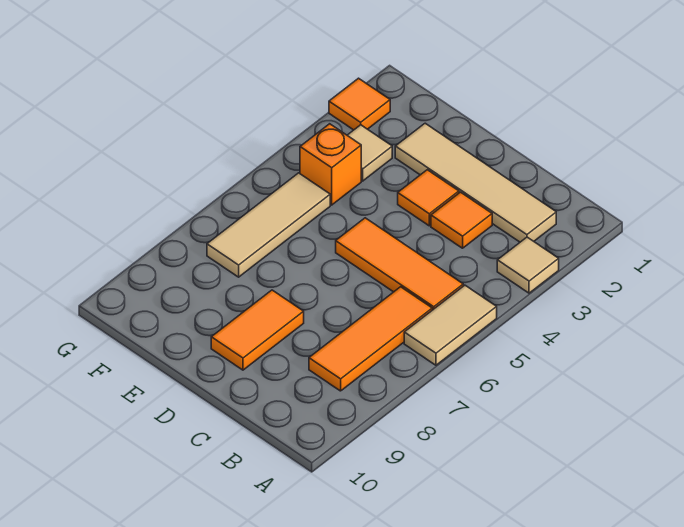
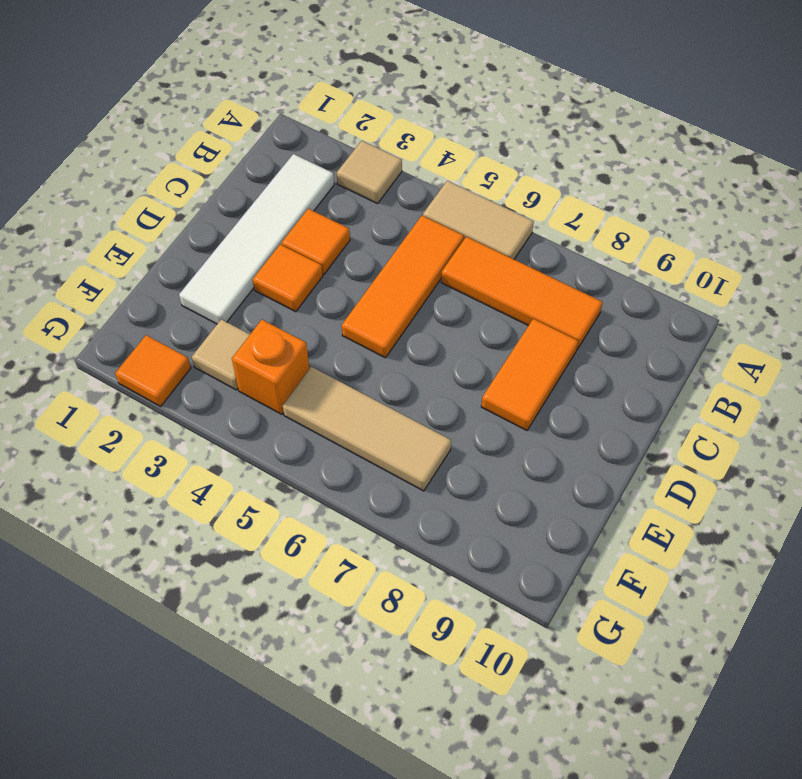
tan 1x4 tile [395,123,556,242] -> white 1x4 tile [179,154,334,324]
orange 1x2 tile [211,290,304,370] -> orange 1x2 tile turned to [481,319,578,430]

